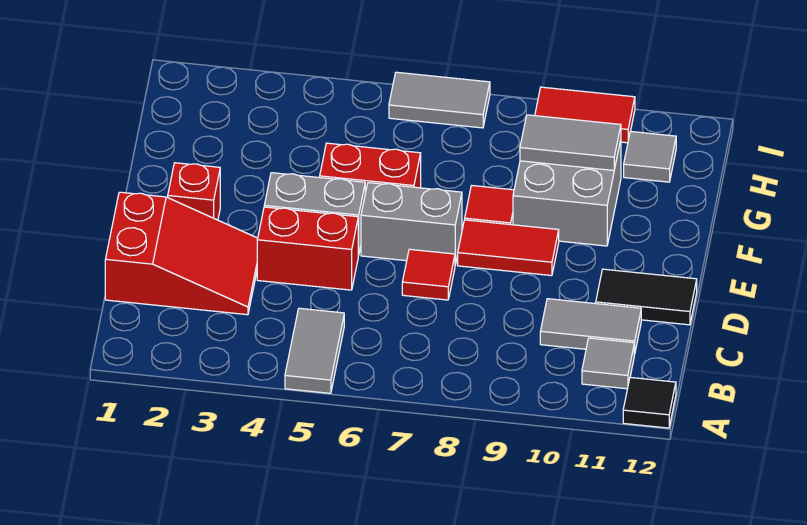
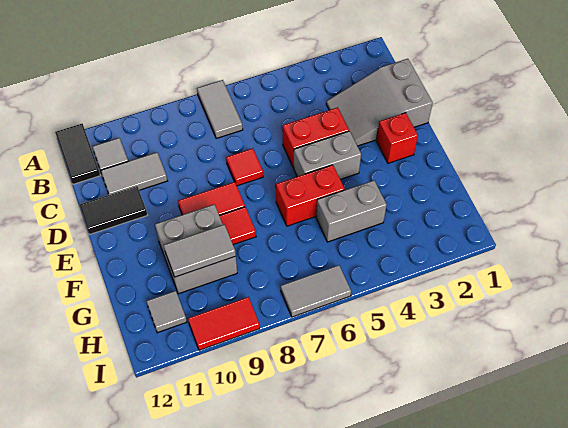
grey 1x2 tile [285,308,344,393] -> grey 1x2 tile moved to [197,80,243,139]
black 1x1 tile [623,377,676,428] -> black 1x2 tile [55,124,100,184]
red 2x3 slope [105,192,258,315] -> grey 2x3 slope [326,59,433,146]
grey 1x2 brick [361,183,462,265] -> grey 1x2 brick moved to [316,180,387,242]

